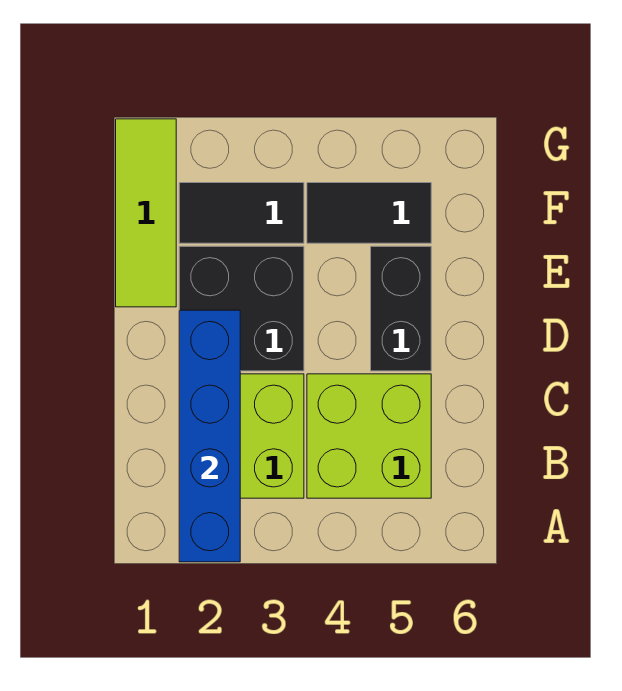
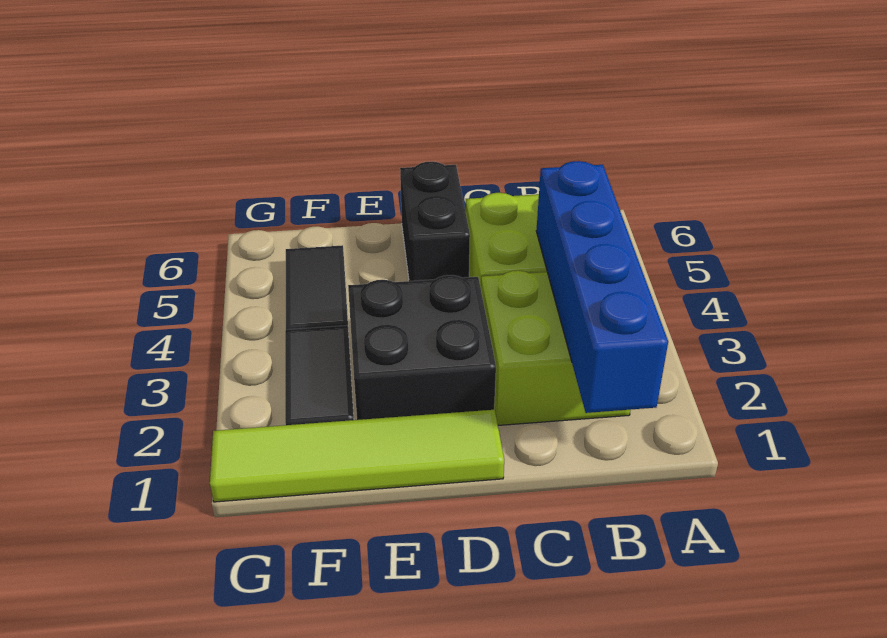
blue 1x4 brick [179,310,240,562] -> blue 1x4 brick turned to [536,161,668,413]
black 1x2 brick [371,246,431,371] -> black 1x2 brick turned to [400,162,470,281]
lime 1x3 tile [116,119,176,307] -> lime 1x4 tile [210,410,504,502]

